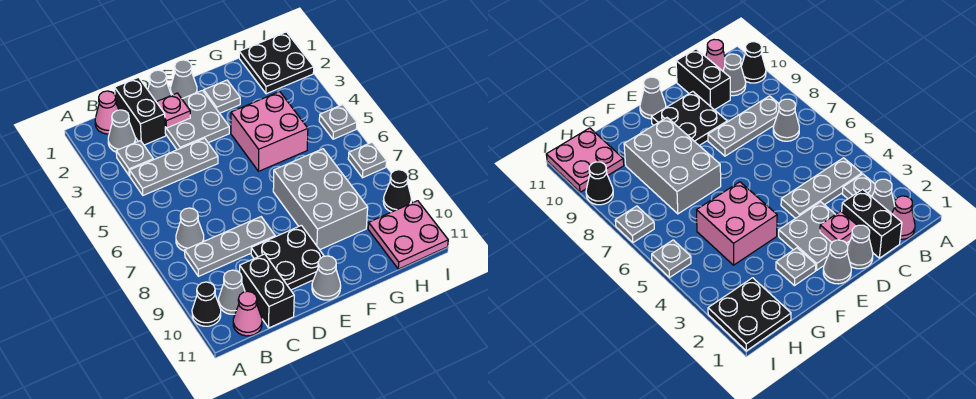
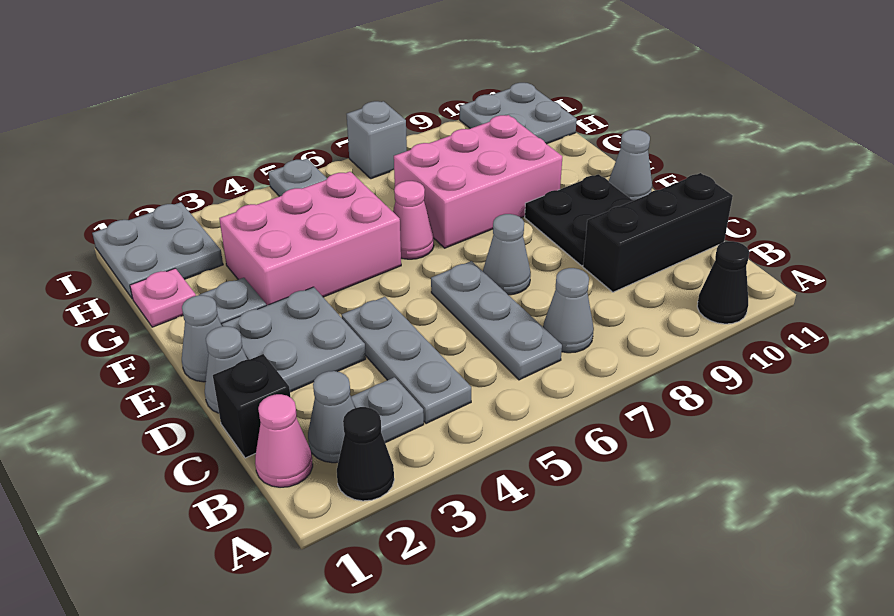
grey 1x3 plate [185,217,275,276] -> grey 1x3 plate moved to [431,261,562,380]
grey 1x1 cone [219,270,245,314] -> grey 1x1 cone moved to [483,214,531,295]
pink 1x1 cone [233,291,262,336] -> pink 1x1 cone moved to [393,181,434,259]
black 1x2 brick [115,77,166,145] -> black 1x1 brick [213,354,290,458]
black 1x2 brick [240,254,294,328] -> black 1x3 brick [583,173,733,292]
pink 1x1 plate [157,93,190,128] -> pink 1x1 plate moved to [130,268,196,327]
pink 2x2 brick [231,92,308,171] -> pink 2x3 brick [219,172,401,305]
grey 2x3 brick [273,149,368,250] -> pink 2x3 brick [394,115,562,248]
black 2x2 plate [239,32,314,94] -> grey 2x2 plate [92,202,223,299]
pink 2x2 plate [368,201,448,269] -> grey 2x2 plate [460,83,577,144]
grey 1x1 plate [348,142,386,178] -> grey 1x1 brick [347,101,407,179]
black 1x1 cone [383,170,411,212] -> black 1x1 cone moved to [337,407,394,501]

